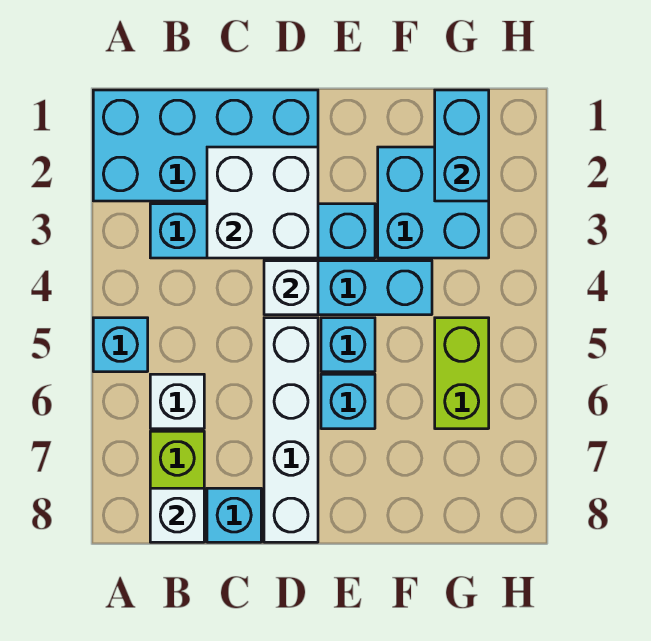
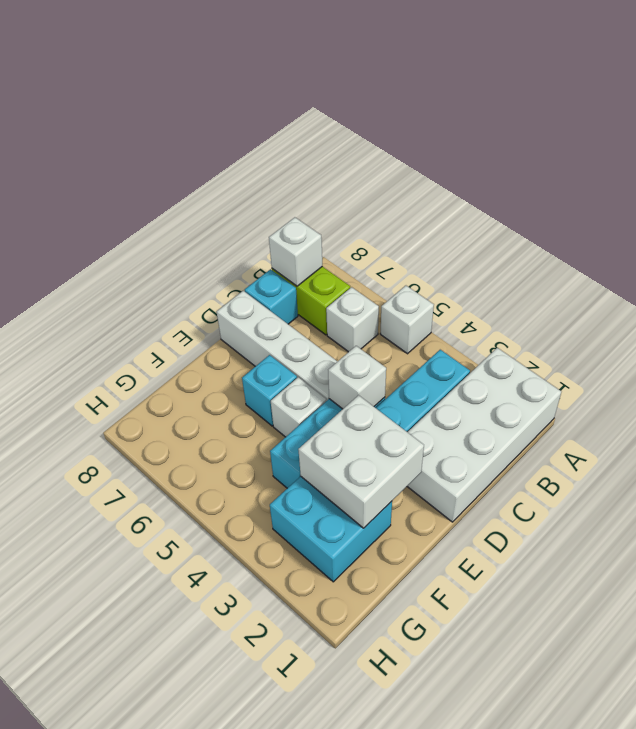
cyan 2x4 brick [93,90,318,201] -> white 2x4 brick [407,348,561,522]
cyan 1x1 brick [93,318,148,372] -> white 1x1 brick [380,286,434,354]
white 2x2 brick [207,147,318,258] -> white 2x2 brick moved to [298,395,424,528]
cyan 1x1 brick [321,318,375,372] -> white 1x1 brick [271,377,326,437]
cyan 1x2 brick [435,90,489,201] -> none
lime 1x2 brick [435,318,489,429] -> none

